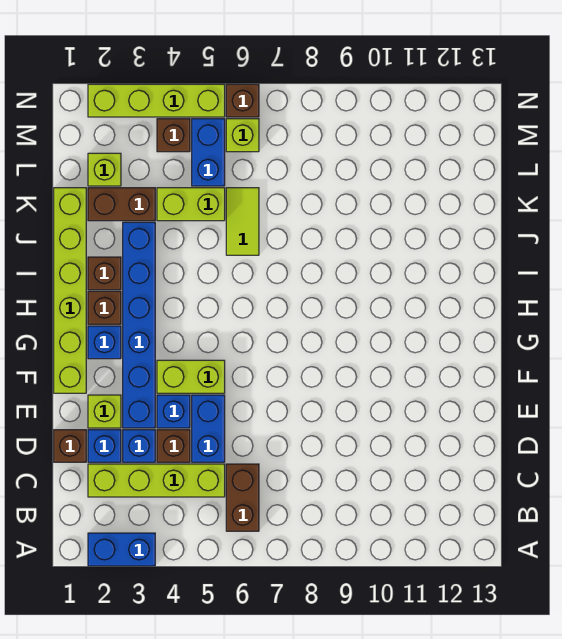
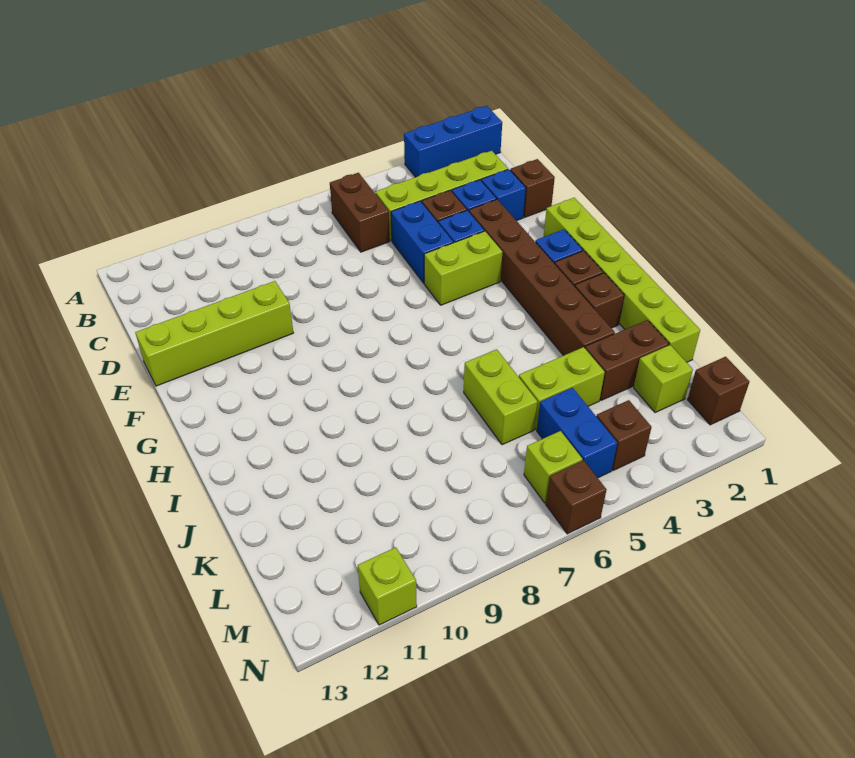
blue 1x2 brick [88,533,155,566] -> blue 1x3 brick [404,106,502,177]
lime 1x1 brick [88,395,121,428] -> lime 1x1 brick moved to [358,547,417,625]
blue 1x6 brick [123,222,155,428] -> brown 1x6 brick [469,199,615,356]
lime 1x2 tile [226,188,259,255] -> lime 1x2 brick [464,349,537,445]
none -> brown 1x1 brick [688,357,749,425]
lime 1x4 brick [88,84,225,117] -> lime 1x4 brick moved to [135,281,293,386]

